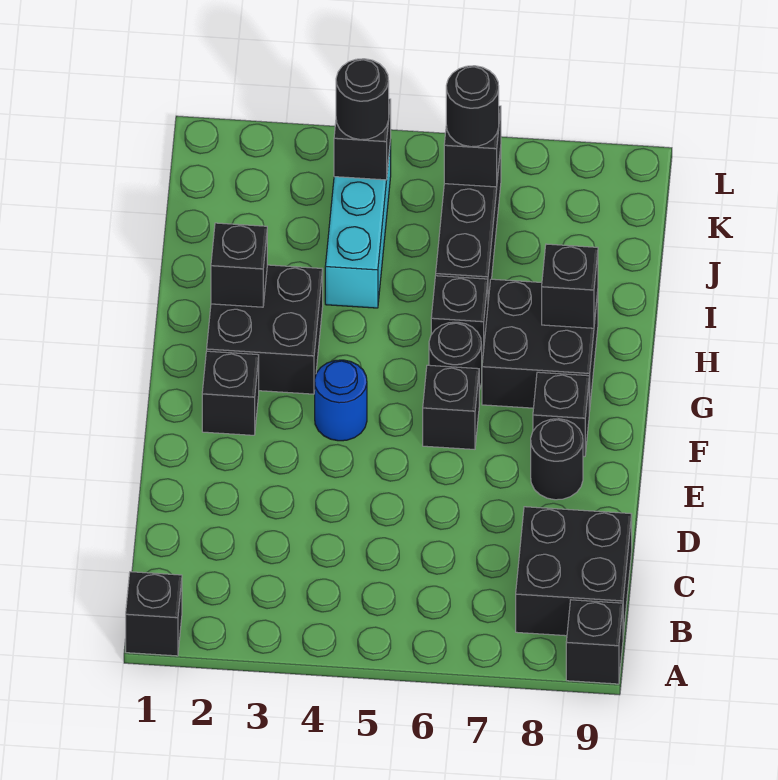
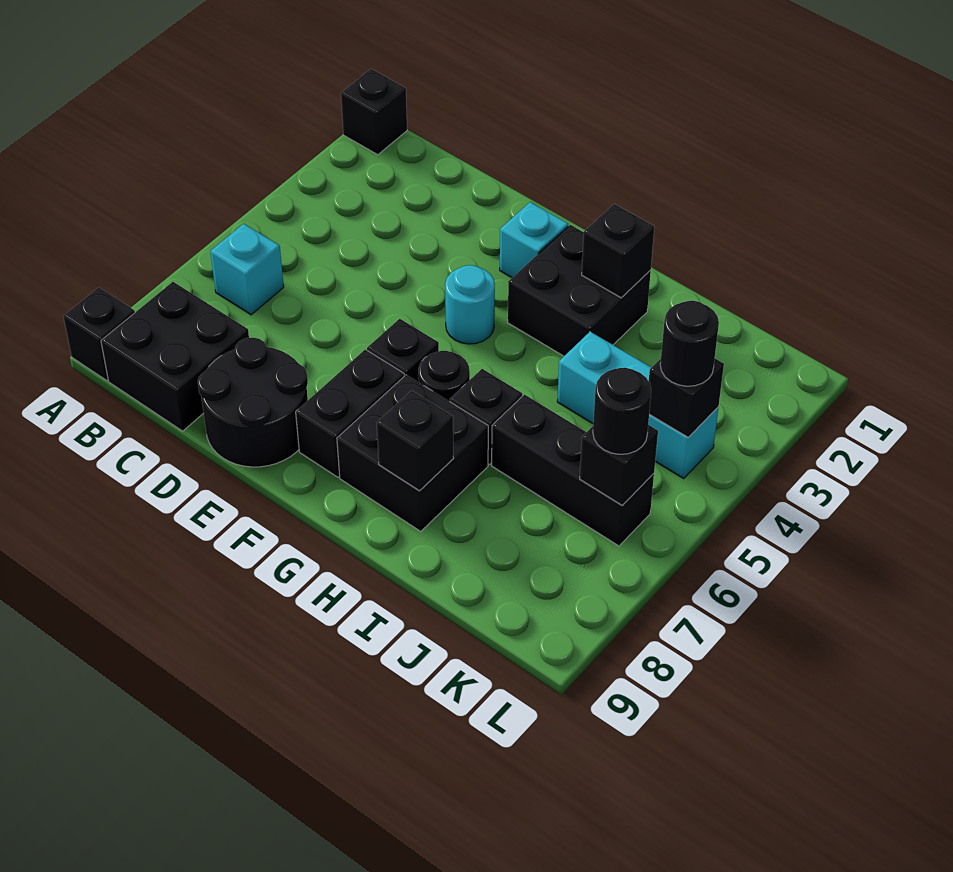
none -> cyan 1x1 brick [210,224,284,315]
black 1x1 round brick [531,419,583,500] -> black 2x2 round brick [198,338,308,467]
black 1x1 brick [202,351,259,435] -> cyan 1x1 brick [500,202,568,278]
blue 1x1 round brick [315,360,367,441] -> cyan 1x1 round brick [445,265,495,344]
black 1x1 brick [533,372,589,457] -> black 1x2 brick [296,349,404,477]

